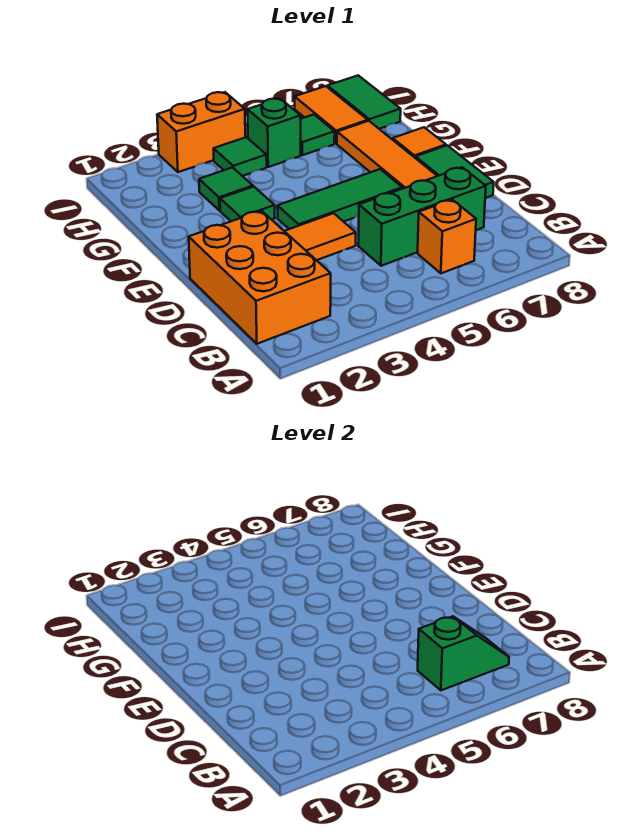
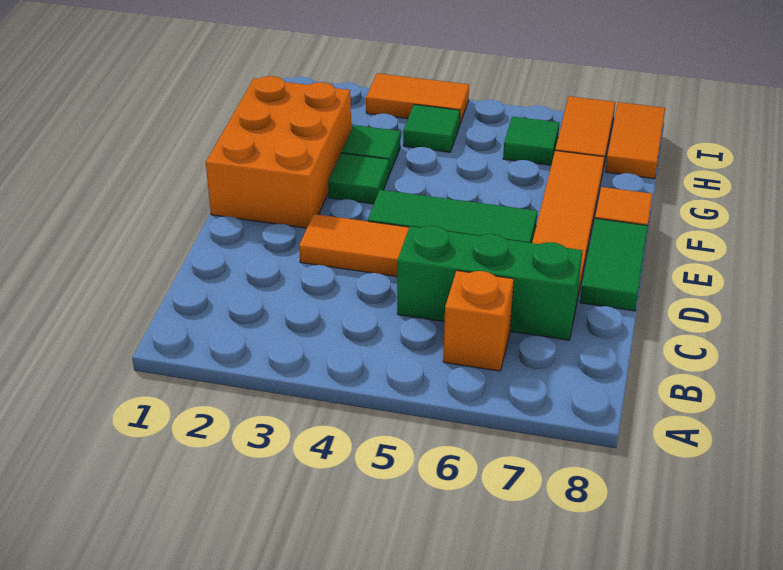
orange 2x3 brick [189,211,331,344] -> orange 2x3 brick moved to [206,76,351,228]
green 1x2 slope [418,616,509,690] -> none
green 1x1 brick [248,99,301,167] -> none
green 1x2 tile [327,75,401,129] -> orange 1x2 tile [605,102,665,179]
orange 1x2 brick [157,92,245,172] -> orange 1x2 tile [366,73,469,124]

